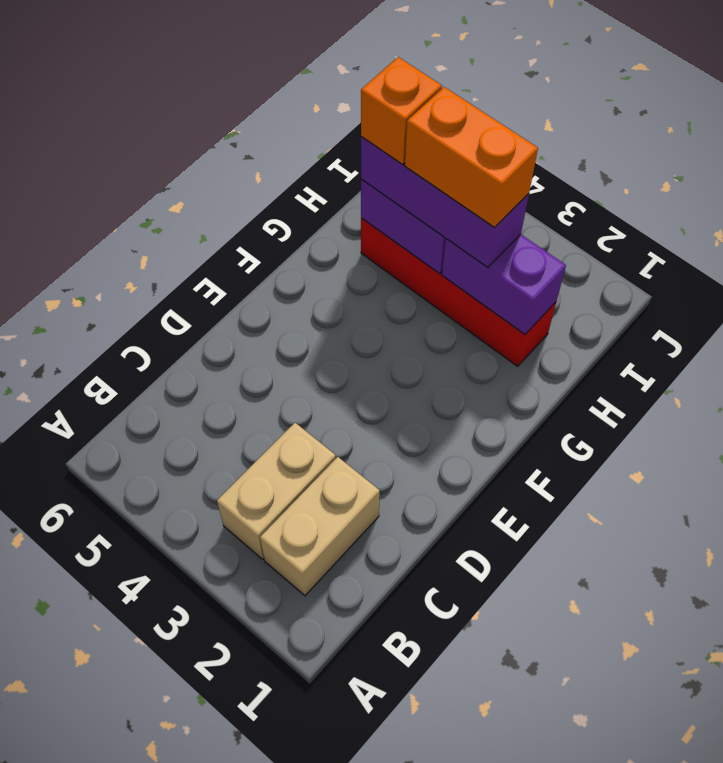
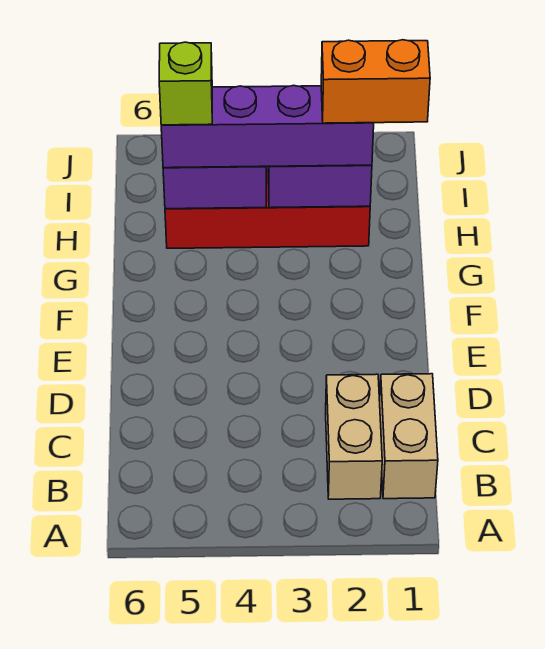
tan 1x2 brick [217,423,336,559] -> tan 1x2 brick moved to [380,374,438,499]
purple 1x3 brick [361,137,529,267] -> purple 1x4 brick [161,85,374,168]
orange 1x2 brick [405,87,538,227] -> orange 1x2 brick moved to [321,40,430,123]
orange 1x1 brick [361,57,442,164] -> lime 1x1 brick [159,42,212,125]

